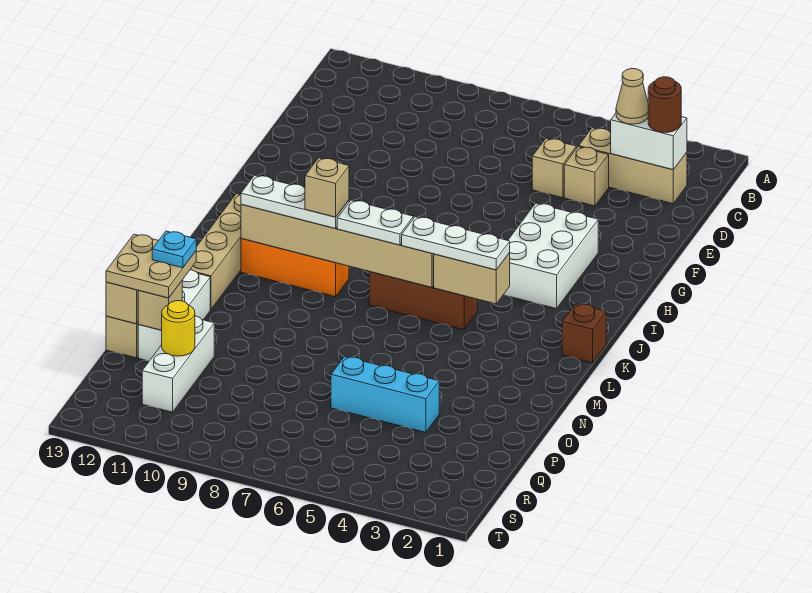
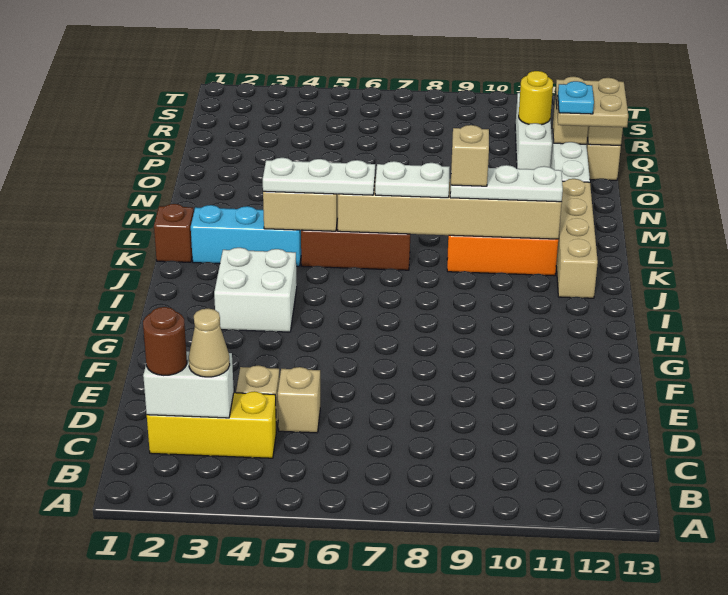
tan 1x3 brick [579,128,687,204] -> yellow 1x3 brick [147,391,276,458]
white 2x3 brick [504,203,598,309] -> white 2x2 brick [214,248,297,332]
cyan 1x3 brick [331,356,439,432] -> cyan 1x3 brick moved to [191,205,301,266]

